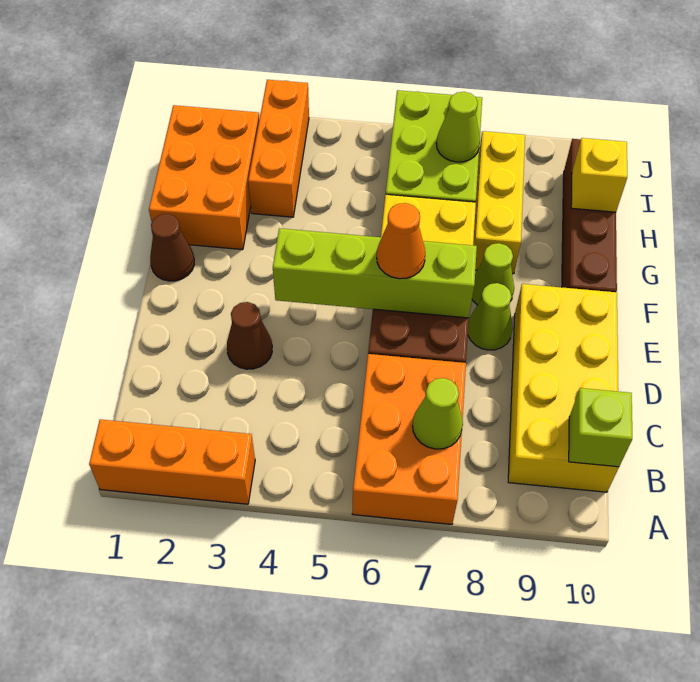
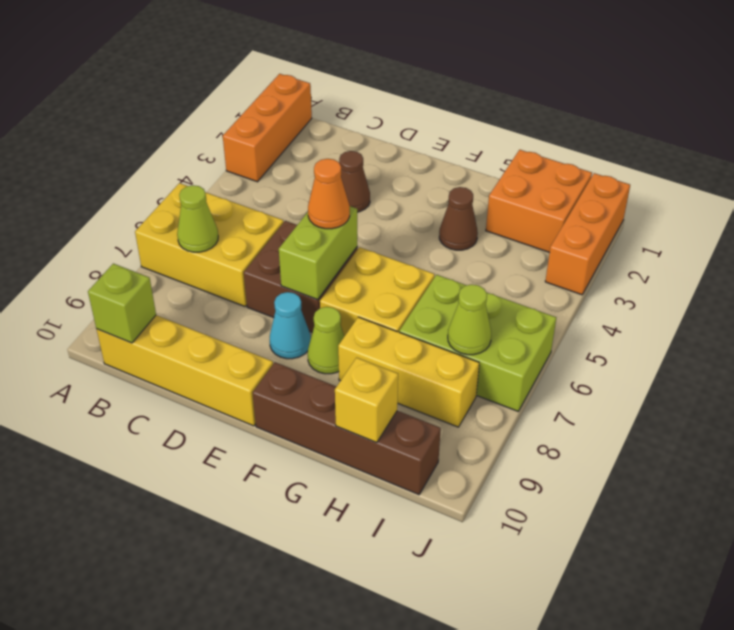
orange 2x3 brick [352,354,466,524] -> yellow 2x3 brick [135,183,284,306]
yellow 2x4 brick [508,284,619,492] -> yellow 1x4 brick [97,315,273,426]
lime 1x4 brick [273,228,477,318] -> lime 1x2 brick [279,206,358,300]
lime 1x1 cone [468,283,513,350] -> cyan 1x1 cone [270,292,311,359]
brown 1x1 cone [150,214,194,281] -> brown 1x1 cone moved to [439,187,478,250]
orange 2x3 brick [149,105,259,250] -> orange 2x2 brick [486,150,592,253]
orange 1x3 brick [248,80,309,217] -> orange 1x3 brick turned to [545,173,630,295]

